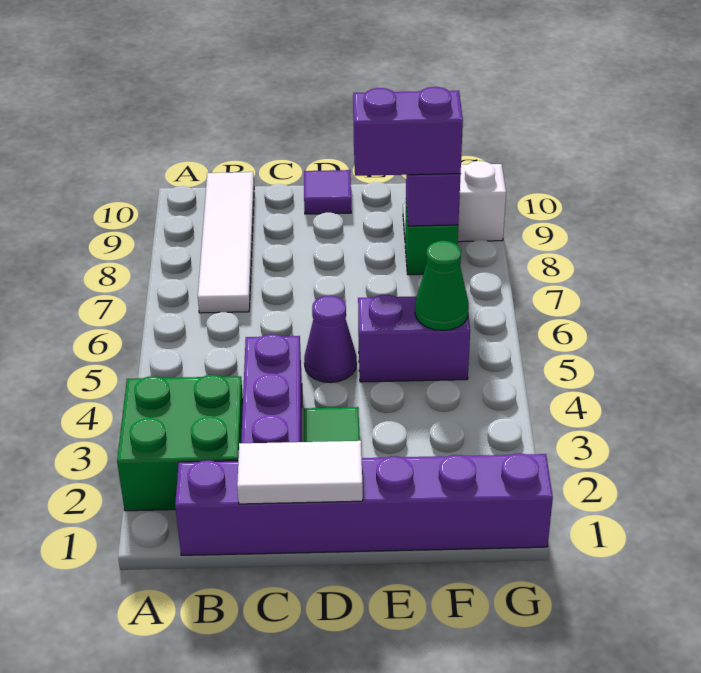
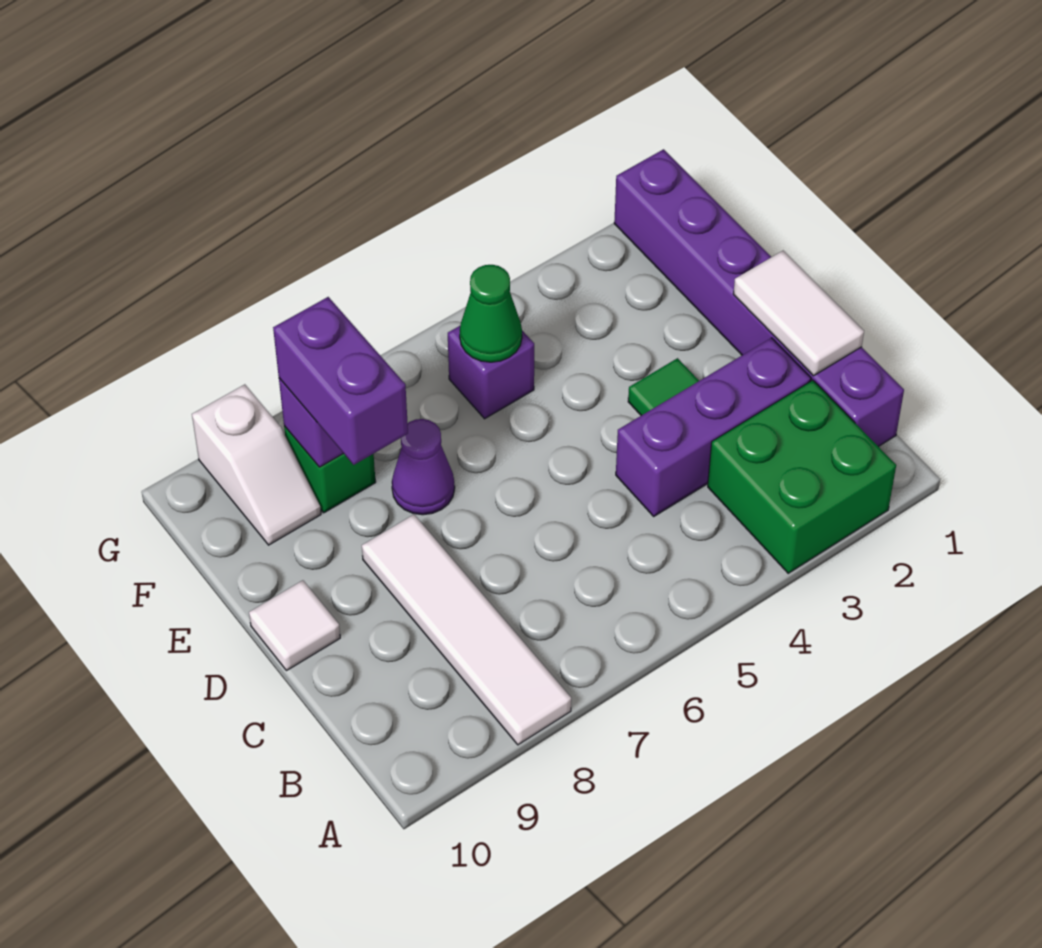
white 1x4 tile [198,172,254,313] -> white 1x4 tile turned to [362,515,571,745]
purple 1x1 cone [304,296,357,383] -> purple 1x1 cone moved to [392,419,455,515]
purple 1x1 tile [304,170,351,214] -> white 1x1 tile [249,580,340,671]
purple 1x2 brick [358,295,470,382] -> purple 1x1 brick [448,326,534,419]

